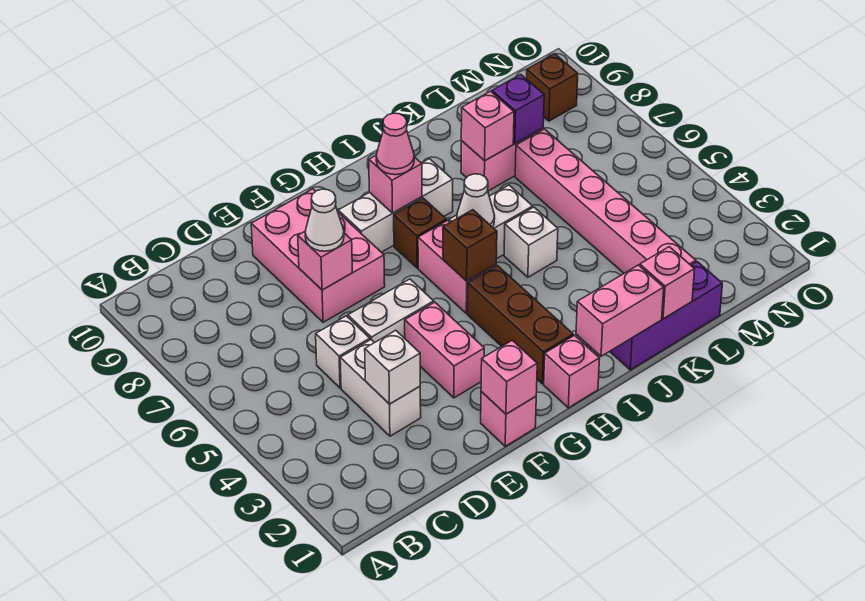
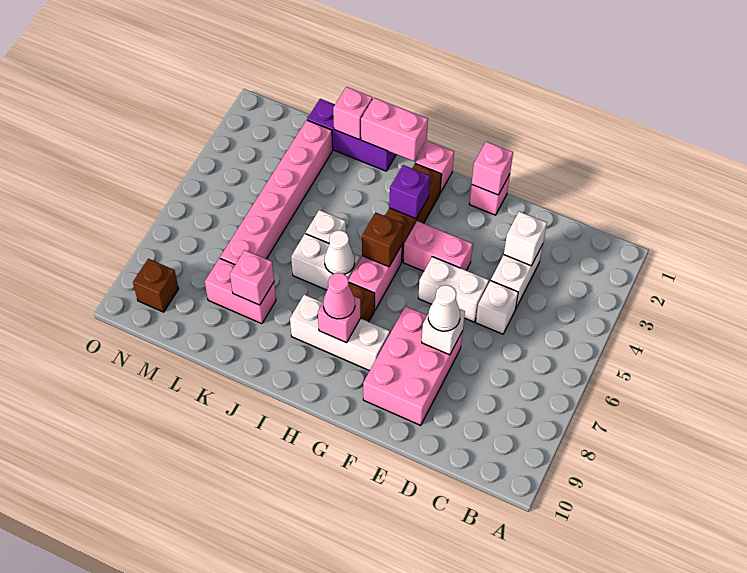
pink 1x1 brick [298,232,352,290] -> white 1x1 brick [422,309,465,355]
pink 1x2 brick [405,302,484,398] -> pink 1x2 brick turned to [403,221,473,271]
purple 1x1 brick [492,74,544,143] -> purple 1x1 brick moved to [389,165,430,219]

